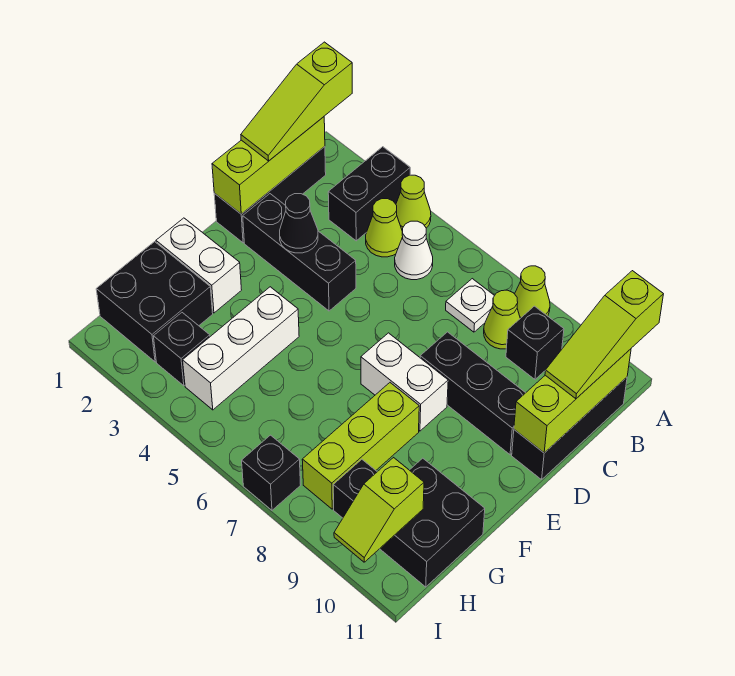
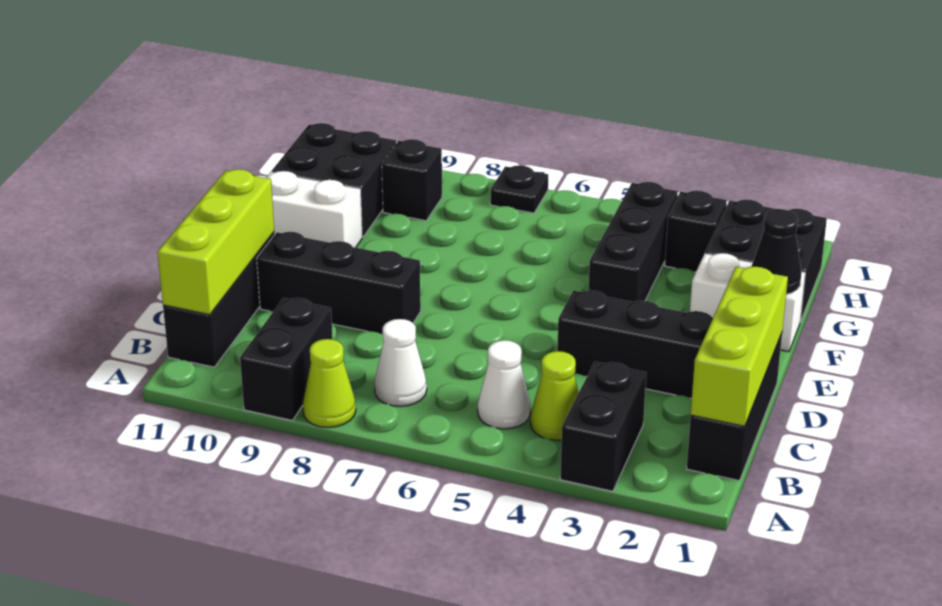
lime 1x3 slope [241,42,352,161] -> none
lime 1x1 cone [396,175,431,229] -> none
lime 1x3 slope [545,271,663,399] -> none
white 1x1 plate [446,279,495,332] -> white 1x1 cone [374,319,427,406]
lime 1x1 cone [484,290,520,349] -> none
black 1x1 brick [506,306,564,379] -> black 1x2 brick [240,298,332,420]
black 1x1 cone [280,194,318,253] -> black 1x1 cone moved to [751,209,802,294]
white 1x2 brick [361,333,448,431] -> white 1x2 brick moved to [266,171,362,248]
white 1x3 brick [183,287,299,410] -> black 1x3 brick [589,182,678,302]
lime 1x3 brick [302,383,419,509] -> none
lime 1x2 slope [334,458,424,562] -> none
black 1x1 brick [242,435,301,510] -> black 1x1 plate [490,165,548,213]

